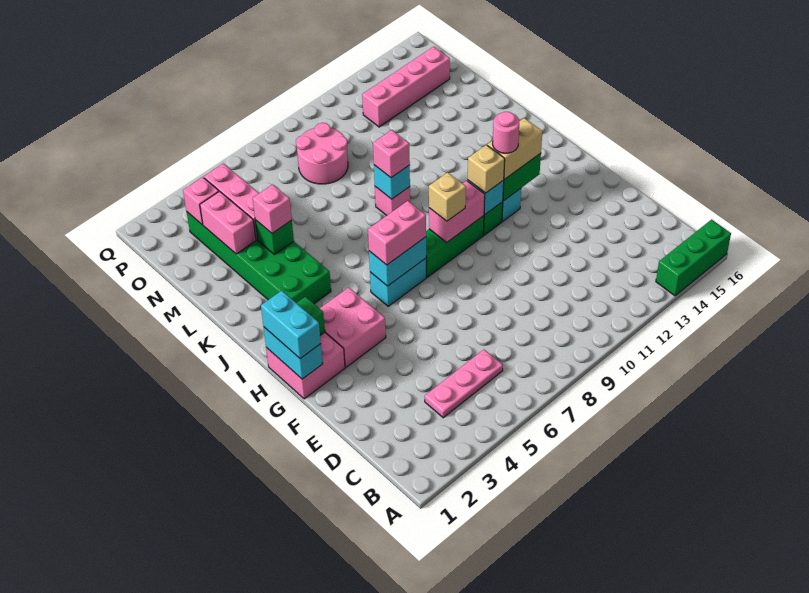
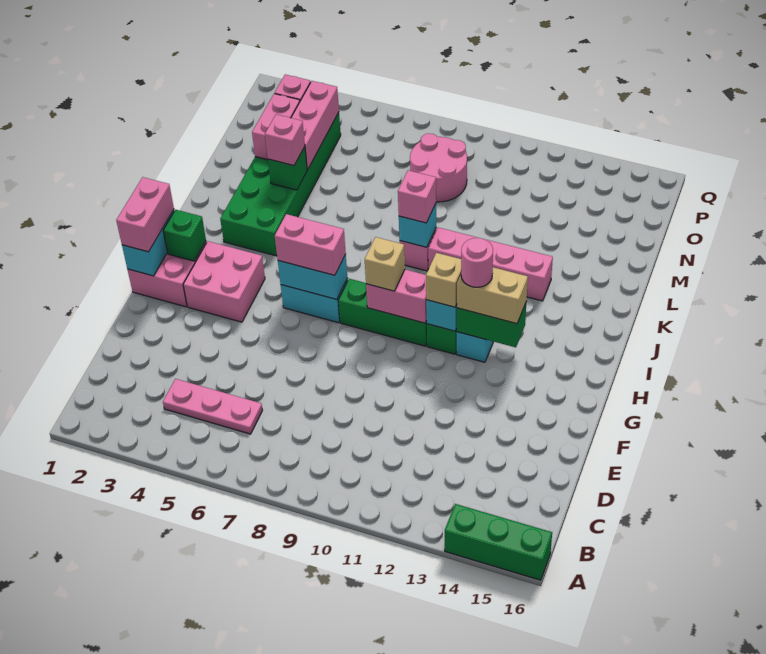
cyan 1x2 brick [261,291,321,359] -> pink 1x2 brick [116,177,174,252]
pink 1x4 brick [362,47,450,127] -> pink 1x4 brick moved to [428,228,553,301]

